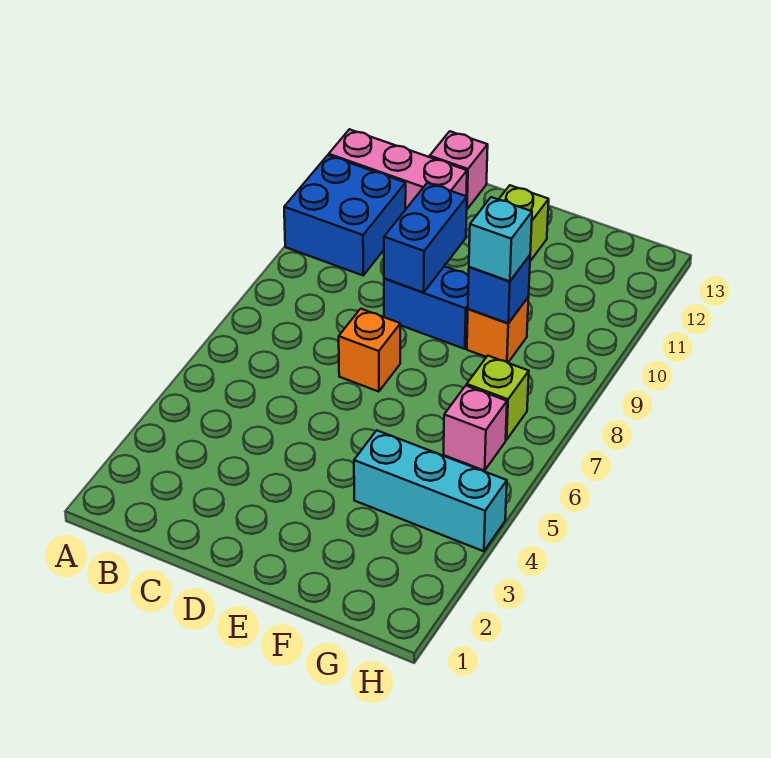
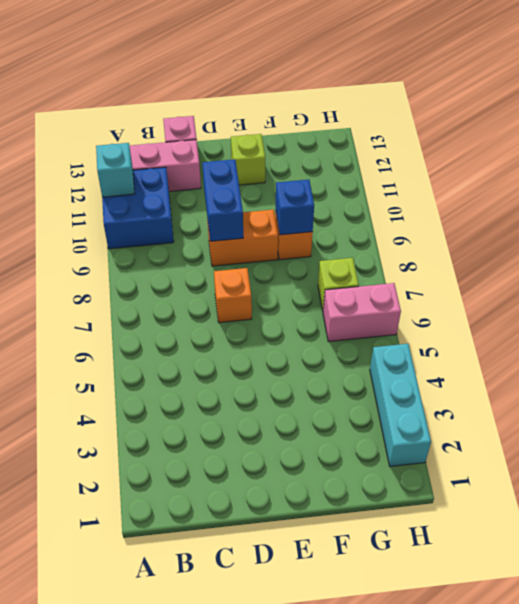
blue 1x2 brick [384,266,469,349] -> orange 1x2 brick [207,210,278,266]
cyan 1x3 brick [354,430,507,551] -> cyan 1x3 brick turned to [370,344,431,466]
cyan 1x1 brick [469,197,532,281] -> cyan 1x1 brick moved to [96,143,135,197]
pink 1x1 brick [444,386,507,471] -> pink 1x2 brick [323,283,401,342]

